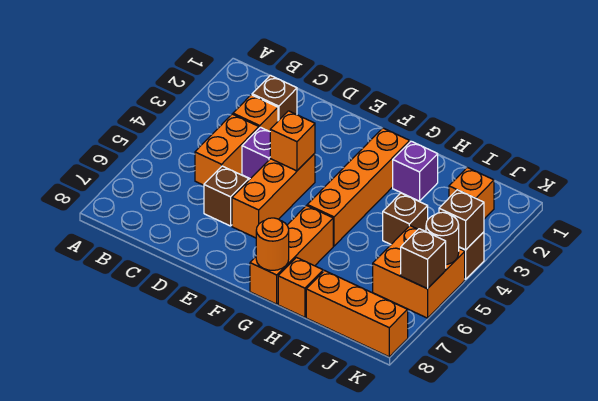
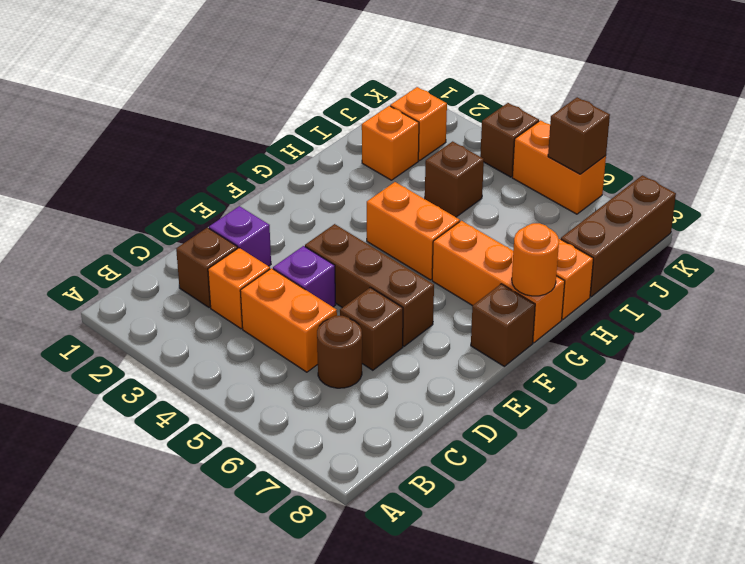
orange 1x3 brick [232,153,315,238] -> brown 1x3 brick [305,224,434,346]
orange 1x1 brick [270,111,315,171] -> orange 1x1 brick moved to [362,106,419,180]
orange 1x4 brick [307,128,410,246] -> orange 1x2 brick [367,182,460,280]
purple 1x1 brick [393,141,438,201] -> purple 1x1 brick moved to [209,206,271,266]
orange 1x3 brick [306,271,408,357] -> brown 1x3 brick [561,175,676,297]
orange 2x2 brick [373,226,465,318] -> orange 1x2 brick [512,120,606,214]
brown 1x1 brick [439,190,484,250] -> brown 1x1 brick moved to [471,284,535,366]
brown 1x1 round brick [426,212,459,265] -> brown 1x1 round brick moved to [317,316,362,388]

